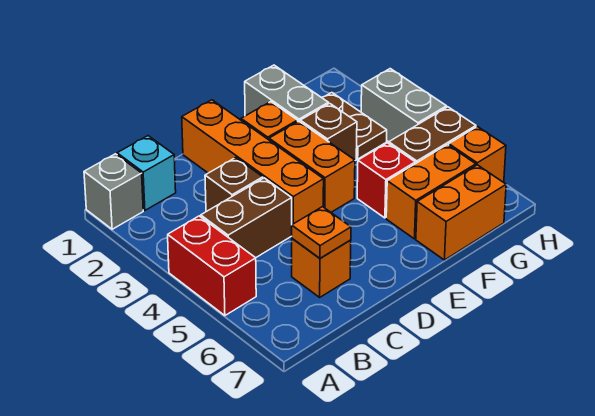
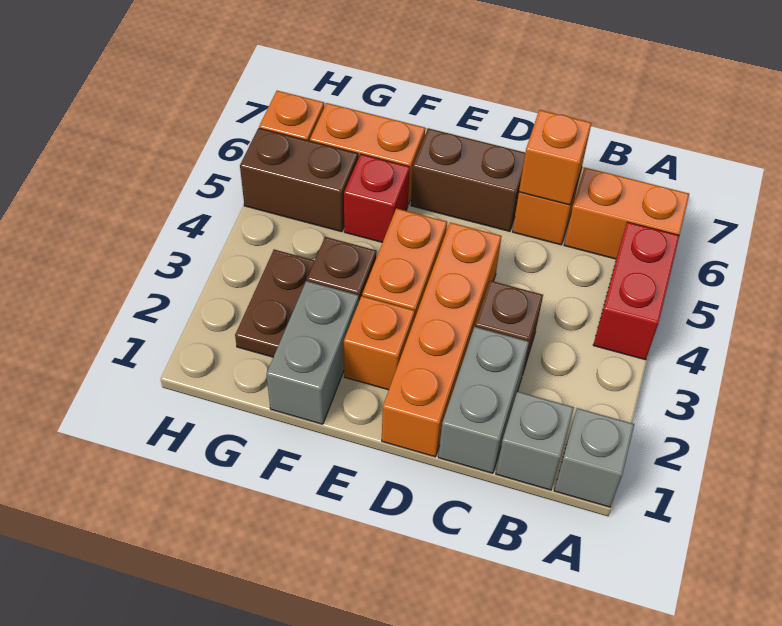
cyan 1x1 brick [117,136,176,210] -> grey 1x1 brick [496,391,574,490]
brown 1x2 brick [201,178,292,258] -> brown 1x2 brick moved to [411,128,525,231]
orange 1x1 plate [292,207,351,258] -> orange 1x1 brick [519,110,591,205]
orange 1x2 brick [416,165,506,260] -> orange 1x2 brick moved to [564,167,689,259]
grey 1x2 brick [361,69,447,142] -> grey 1x2 brick moved to [438,327,529,473]

